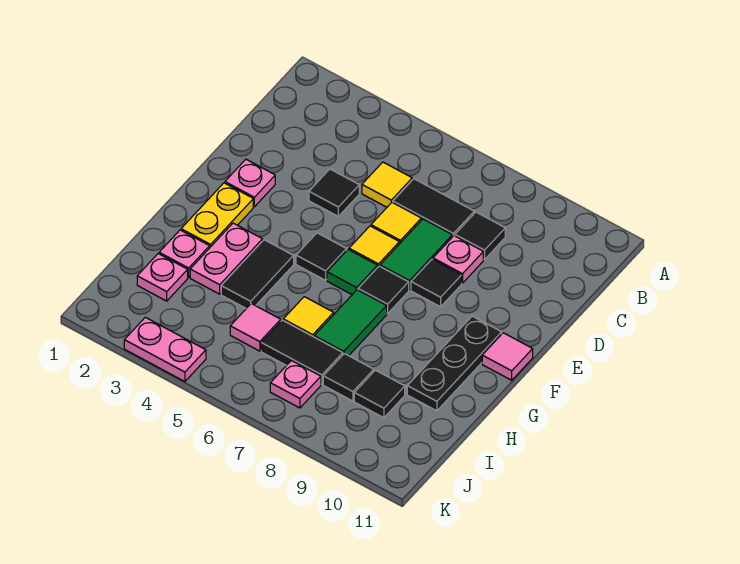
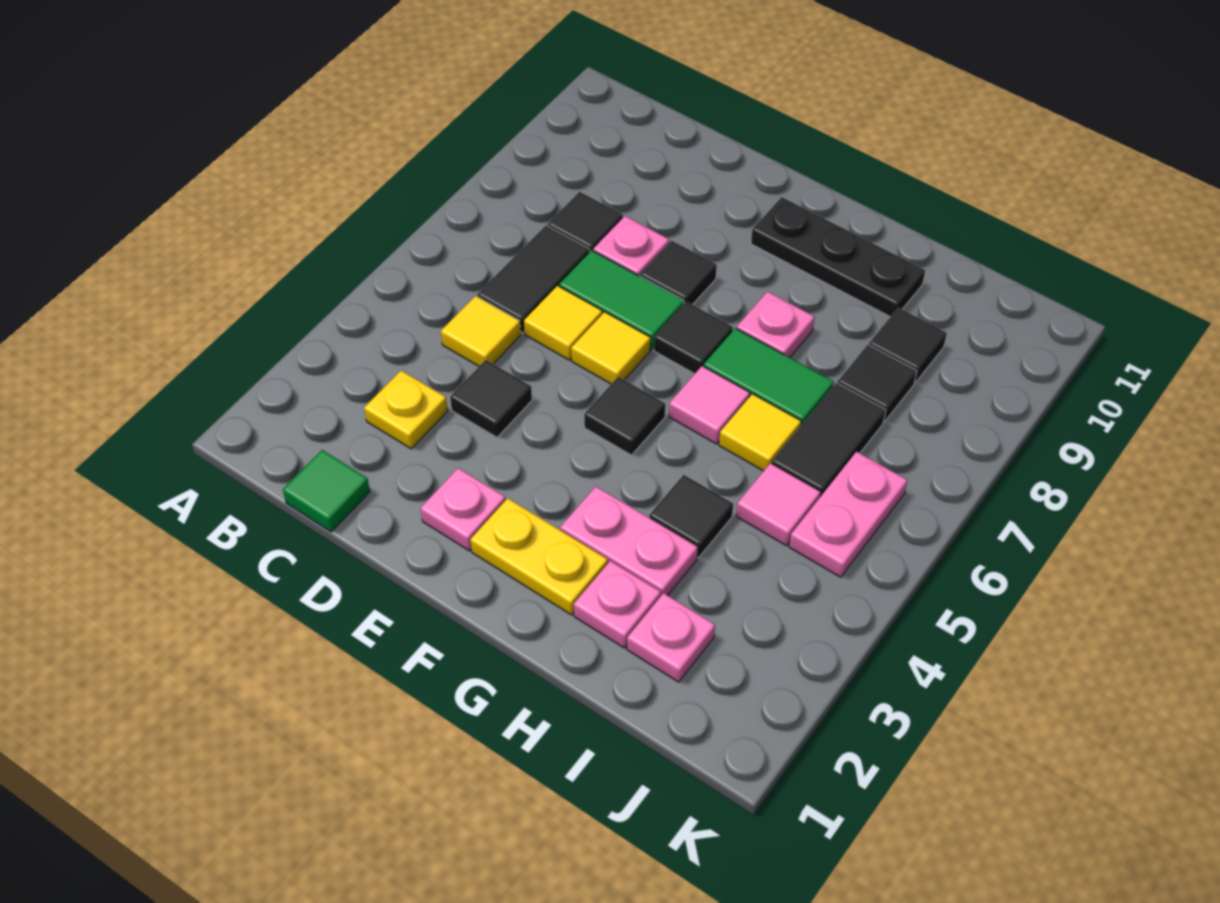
none -> yellow 1x1 plate [364,371,448,449]
green 1x1 tile [327,250,378,295] -> green 1x1 tile moved to [283,450,370,532]
pink 1x1 tile [482,333,533,380] -> pink 1x1 tile moved to [669,366,750,444]
black 1x2 tile [221,240,294,308] -> black 1x1 tile [649,475,733,558]
pink 1x1 plate [270,360,321,408] -> pink 1x1 plate moved to [737,292,815,357]
pink 1x2 plate [124,317,206,382] -> pink 1x2 plate moved to [789,452,907,577]

